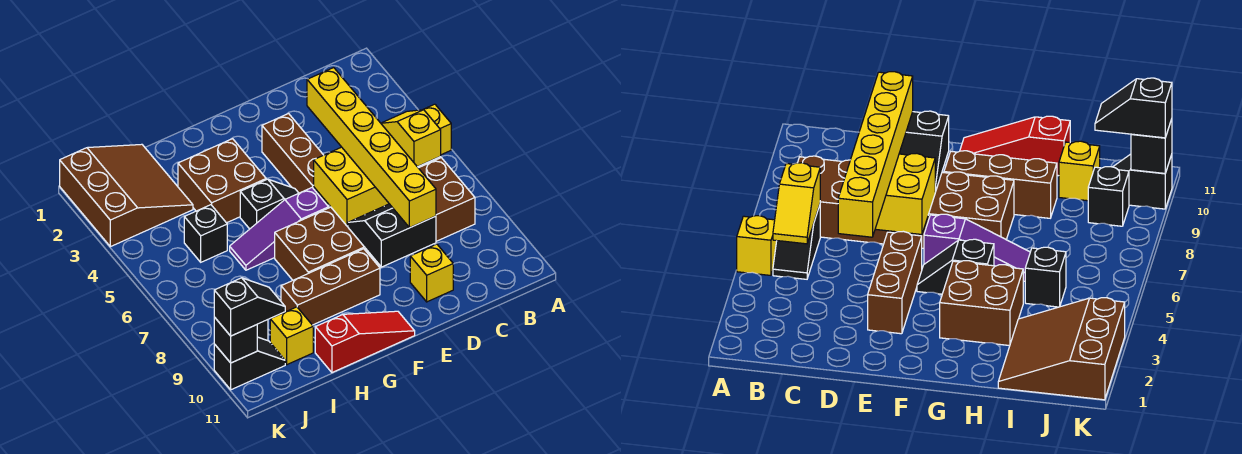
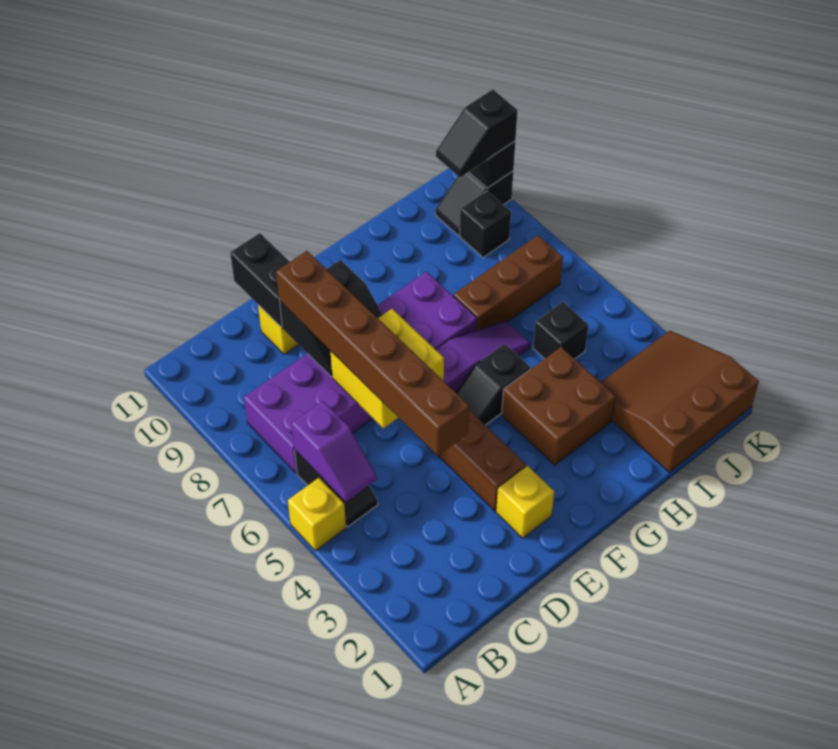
yellow 1x2 slope [381,110,441,167] -> purple 1x2 slope [292,401,377,502]
brown 2x6 brick [275,158,475,280] -> purple 2x6 brick [244,272,477,473]
yellow 1x6 brick [307,68,436,228] -> brown 1x6 brick [276,251,469,455]
none -> black 1x2 brick [230,233,290,327]
brown 1x3 brick [281,249,380,325] -> brown 1x3 brick moved to [454,235,563,330]
red 1x3 slope [315,311,415,372] -> none
brown 3x3 slope [60,144,193,247] -> brown 3x3 slope turned to [601,331,759,472]
yellow 1x1 brick [270,307,313,365] -> yellow 1x1 brick moved to [496,466,554,538]

